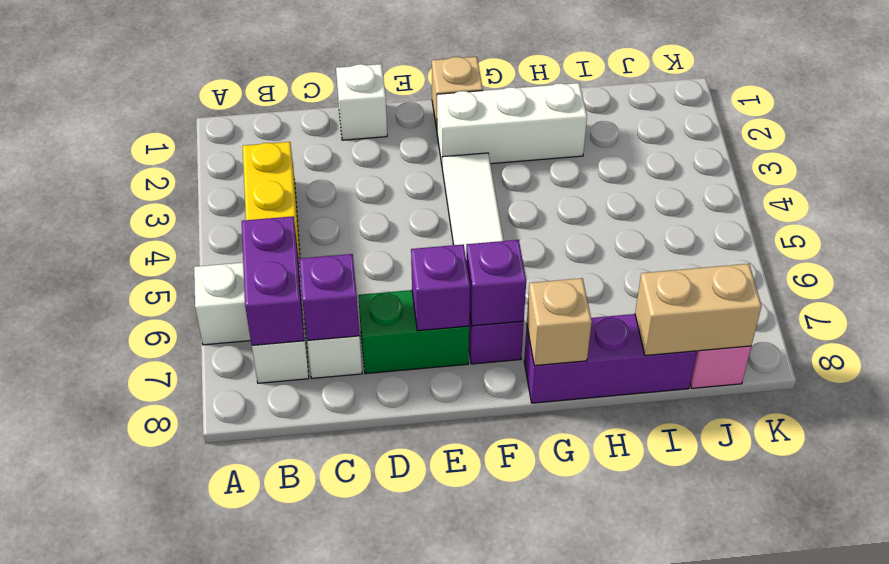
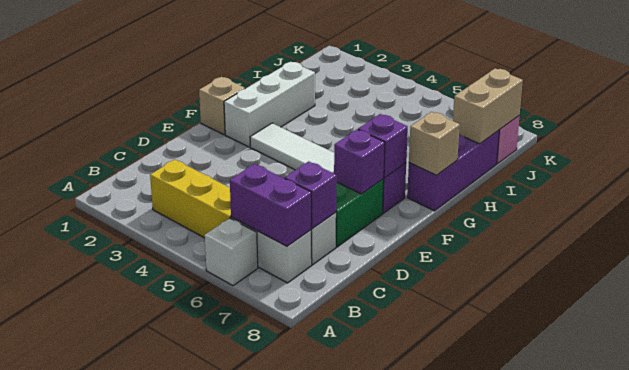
white 1x1 brick [336,64,387,140] -> none

